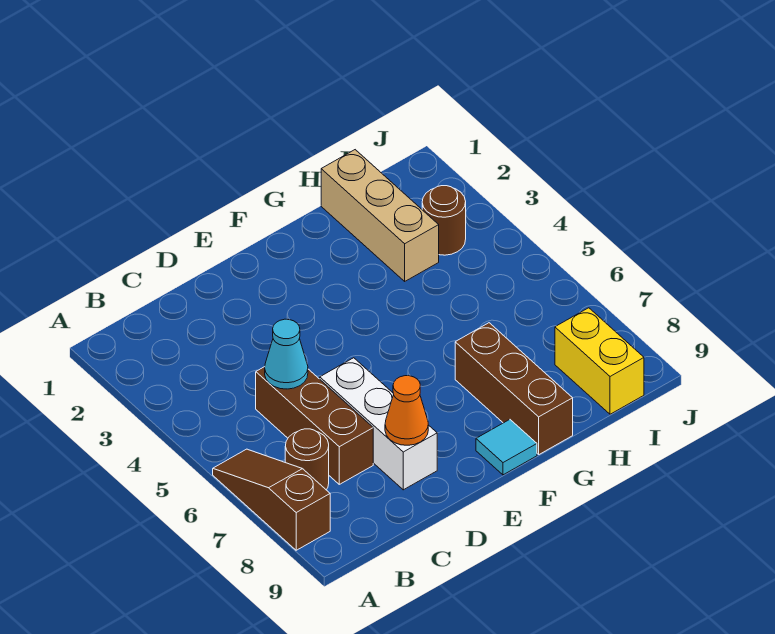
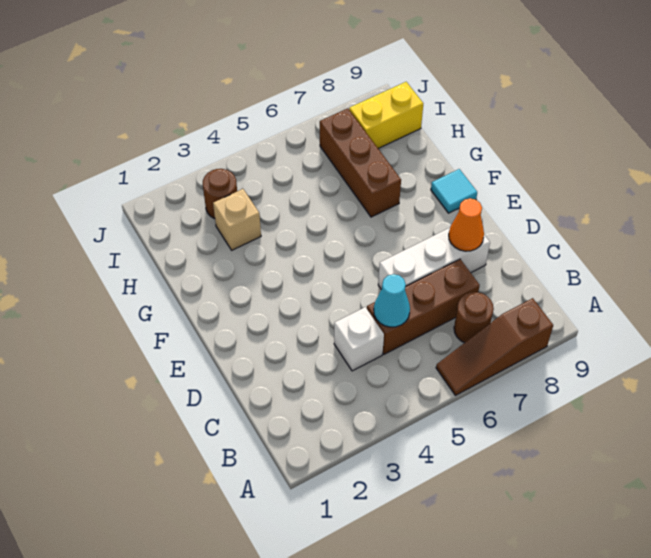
none -> white 1x1 brick [334,307,384,371]
brown 1x3 brick [455,323,573,454] -> brown 1x3 brick turned to [320,108,401,217]
tan 1x3 brick [321,150,439,281] -> tan 1x1 brick [213,189,261,250]

